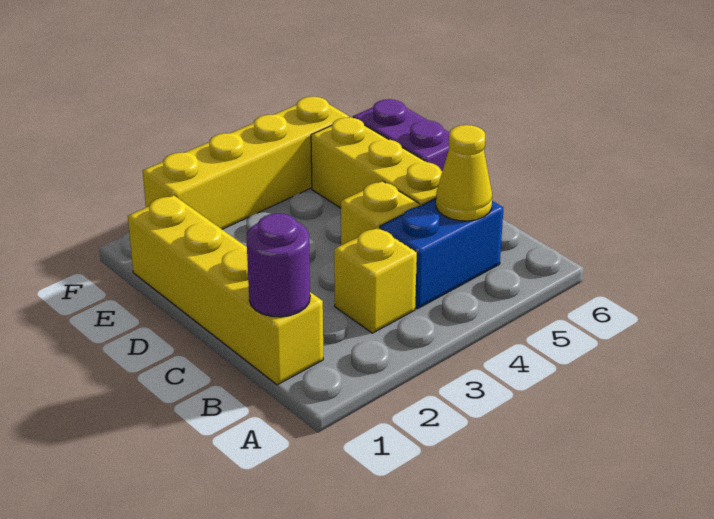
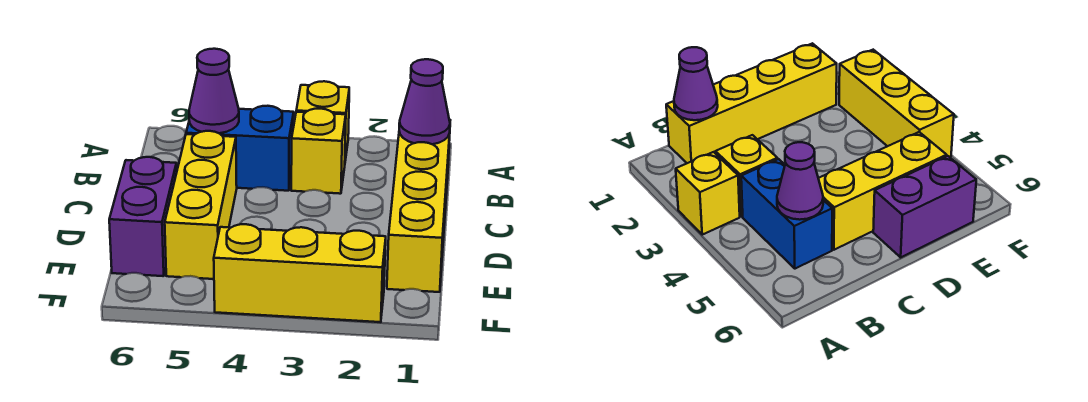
purple 1x1 round brick [246,213,310,317] -> purple 1x1 cone [399,59,450,144]
yellow 1x1 cone [436,125,492,221] -> purple 1x1 cone [189,49,239,133]
yellow 1x1 brick [341,181,420,245] -> yellow 1x1 brick moved to [296,81,349,161]
yellow 1x4 brick [143,97,349,229] -> yellow 1x3 brick [214,224,386,322]

